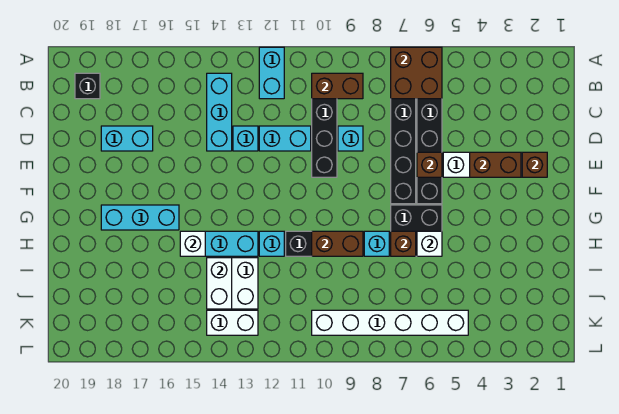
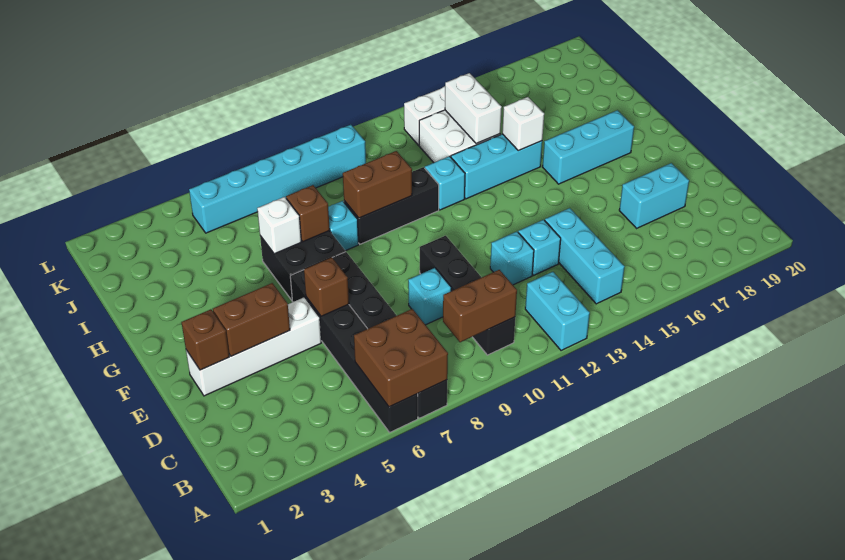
black 1x1 brick [75,73,100,99] -> none
cyan 1x2 brick [259,126,311,151] -> cyan 1x1 brick [490,232,534,285]
white 1x6 brick [312,310,468,335] -> cyan 1x6 brick [189,125,366,233]

